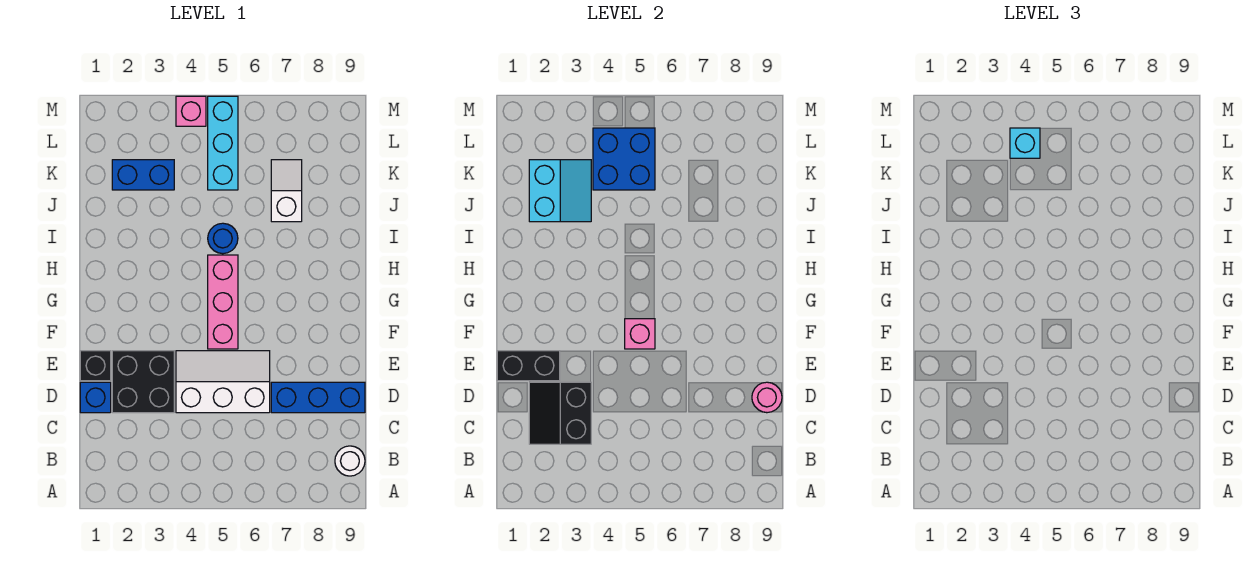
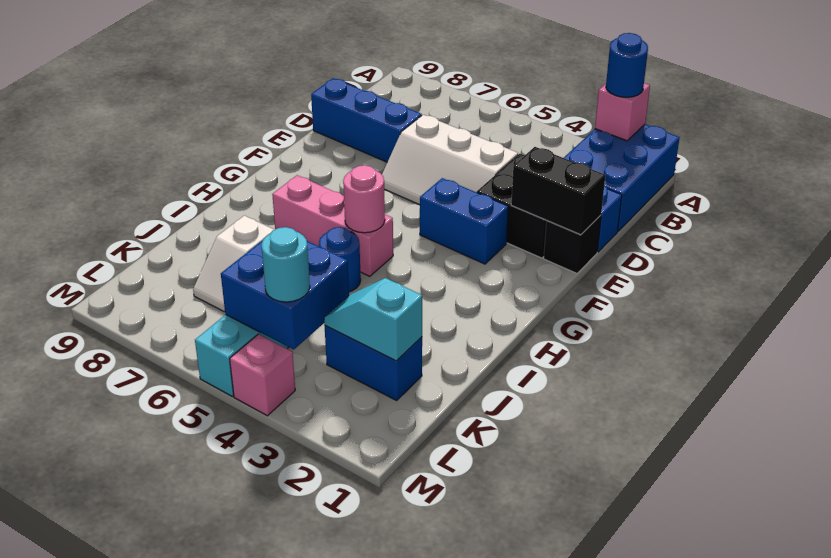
none -> blue 2x3 brick [564,124,680,231]
none -> blue 1x1 round brick [606,33,648,97]
white 1x1 round brick [335,446,365,476] -> none
black 2x2 slope [529,382,591,444] -> none
pink 1x1 round brick [752,382,782,413] -> pink 1x1 round brick moved to [343,165,385,233]
none -> blue 1x2 brick [420,178,508,264]
pink 1x3 brick [208,255,238,349] -> pink 1x3 brick turned to [272,175,393,276]
pink 1x1 brick [625,319,655,349] -> pink 1x1 brick moved to [595,83,650,141]
cyan 2x2 slope [529,160,591,222] -> cyan 1x2 slope [324,278,422,361]
cyan 1x1 brick [1010,128,1040,158] -> cyan 1x1 round brick [261,227,310,302]

